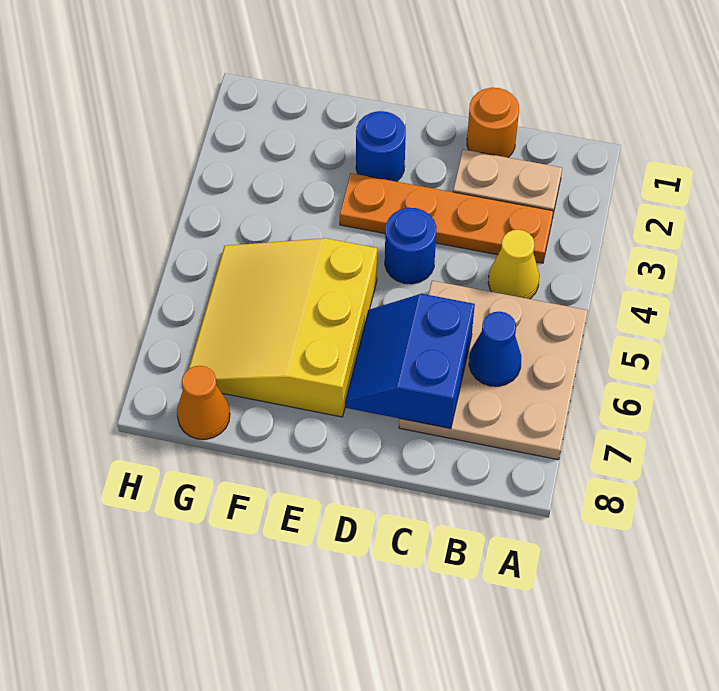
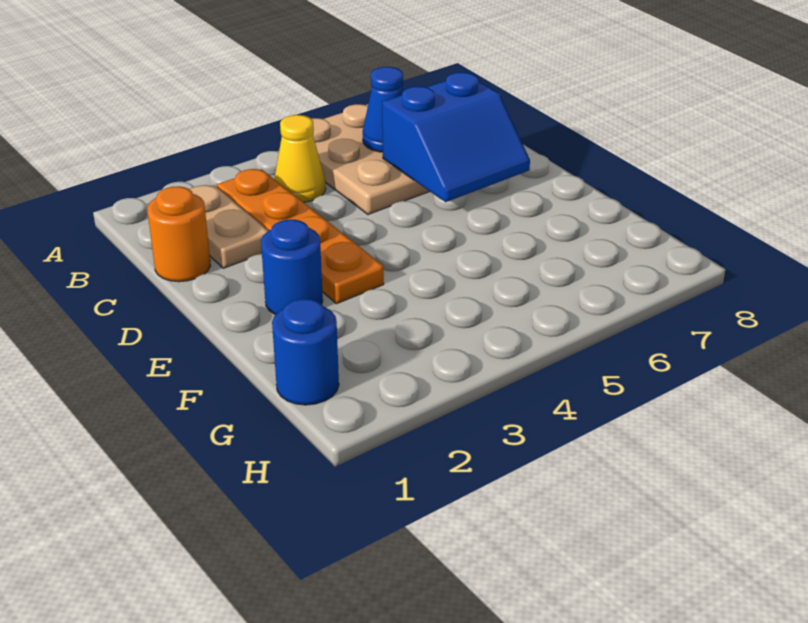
blue 1x1 round brick [385,208,437,284] -> blue 1x1 round brick moved to [272,299,339,405]
yellow 3x3 slope [189,238,377,417] -> none
orange 1x1 cone [177,366,230,439] -> none

